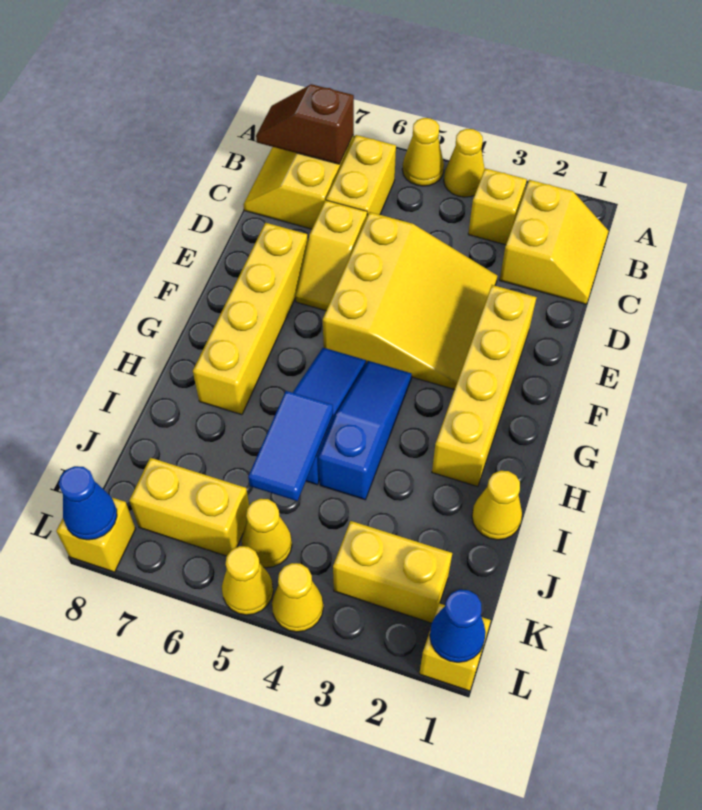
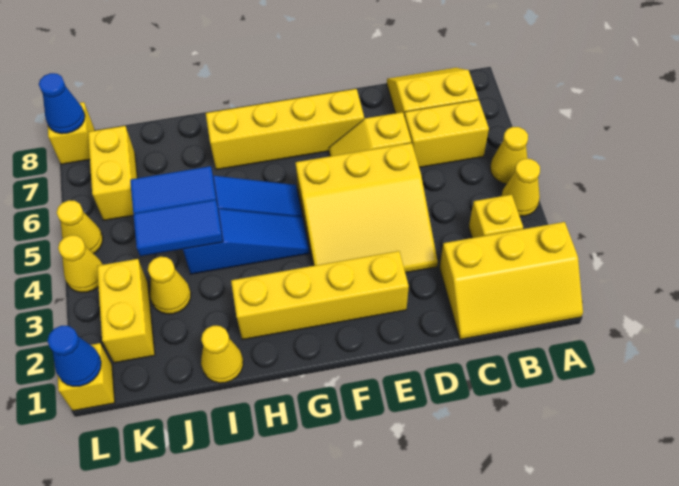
yellow 2x2 slope [499,180,609,304] -> yellow 2x3 slope [440,222,583,339]
brown 1x2 slope [256,84,354,164] -> none
none -> blue 1x2 tile [133,200,223,256]
yellow 1x1 cone [242,499,292,568] -> yellow 1x1 cone moved to [148,257,191,314]

